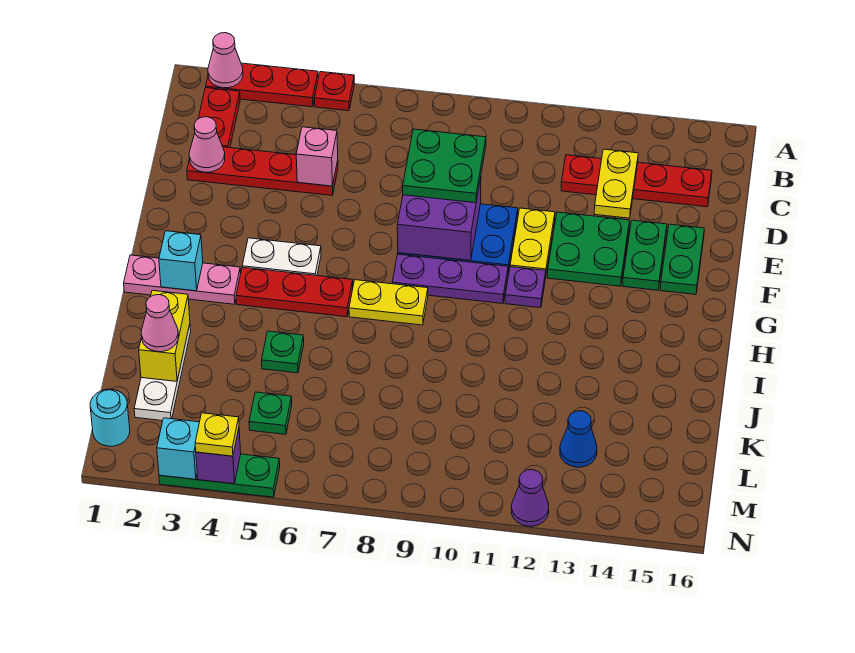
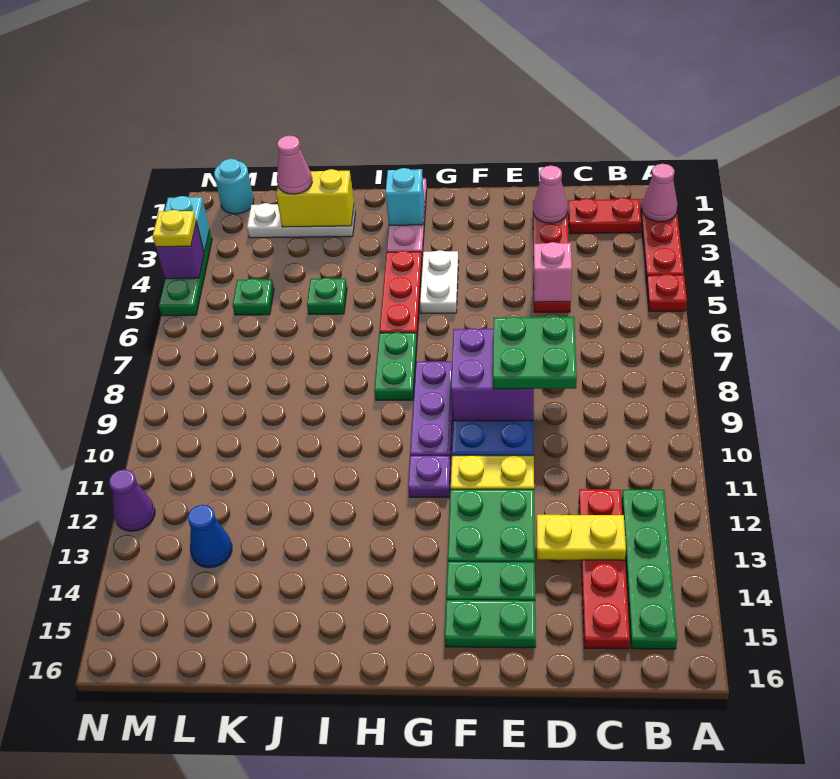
none -> green 1x4 plate [622,490,677,649]
yellow 1x2 plate [349,280,428,325] -> green 1x2 plate [374,332,417,400]

